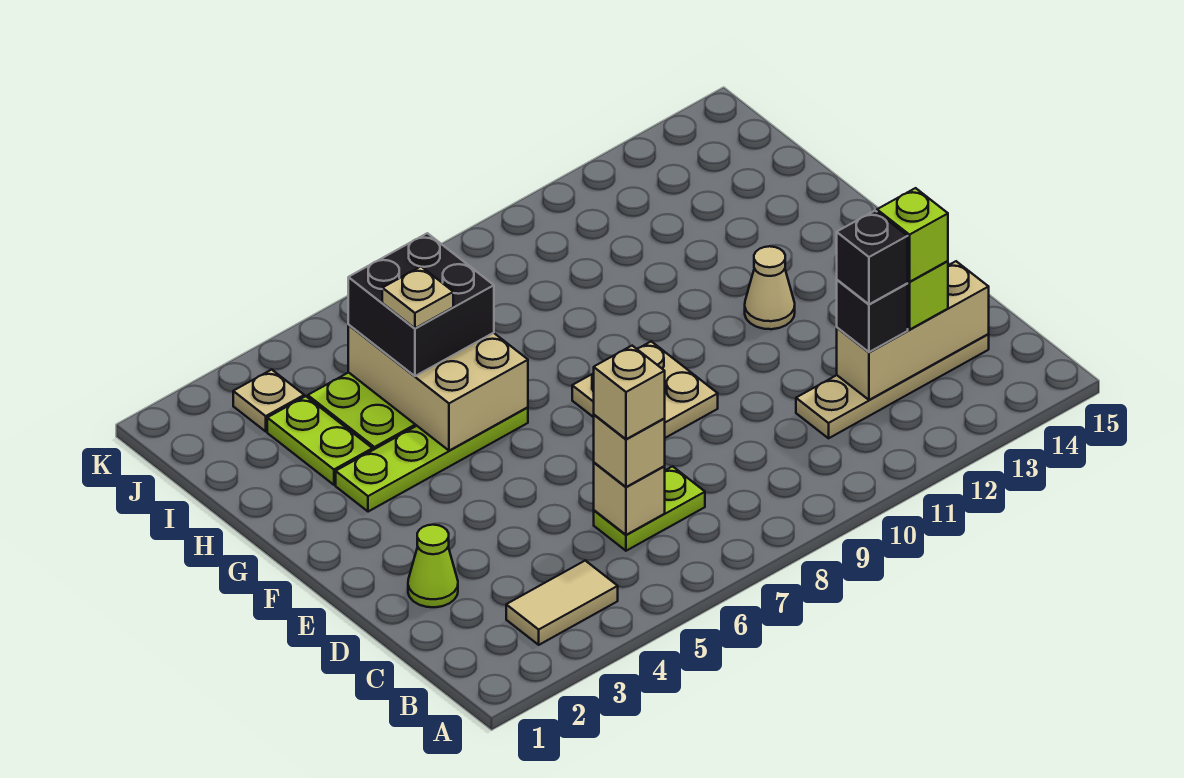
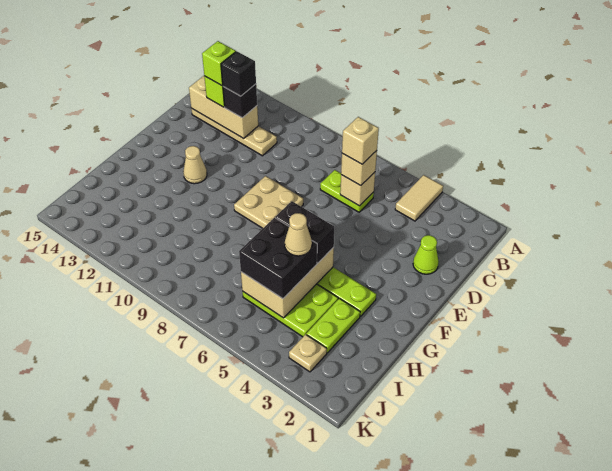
tan 1x2 tile [506,561,618,645] -> tan 1x2 tile turned to [395,175,443,221]
none -> black 1x2 brick [275,201,334,263]
tan 1x1 plate [382,267,453,328] -> tan 1x1 cone [285,213,312,256]

